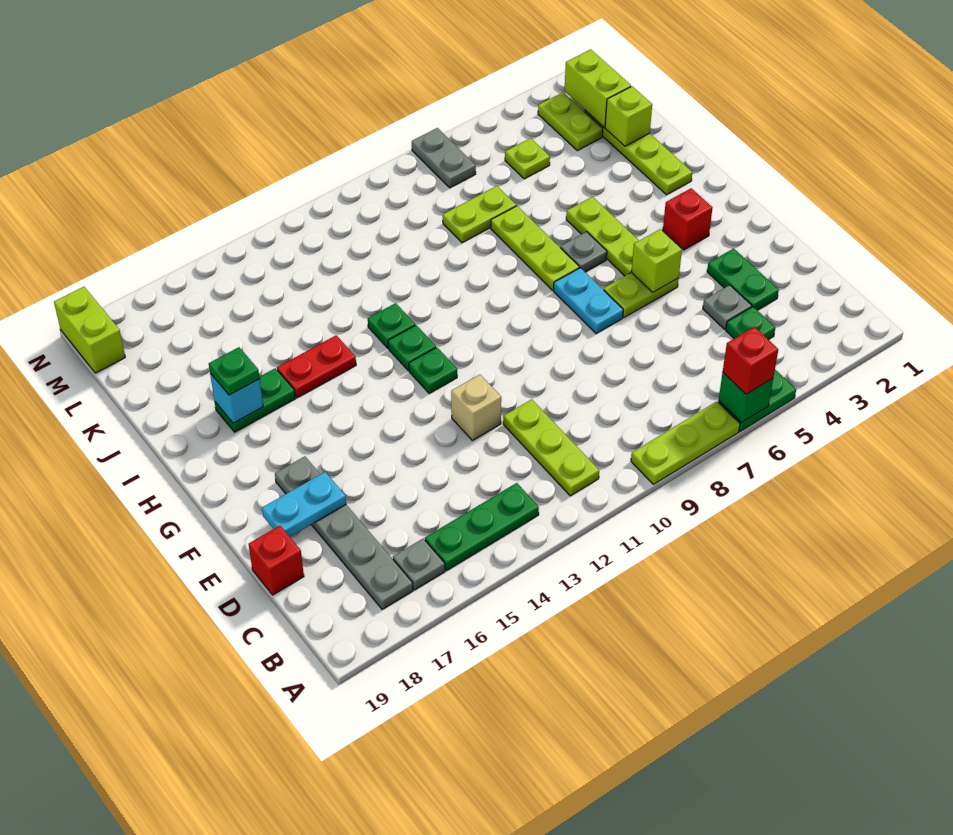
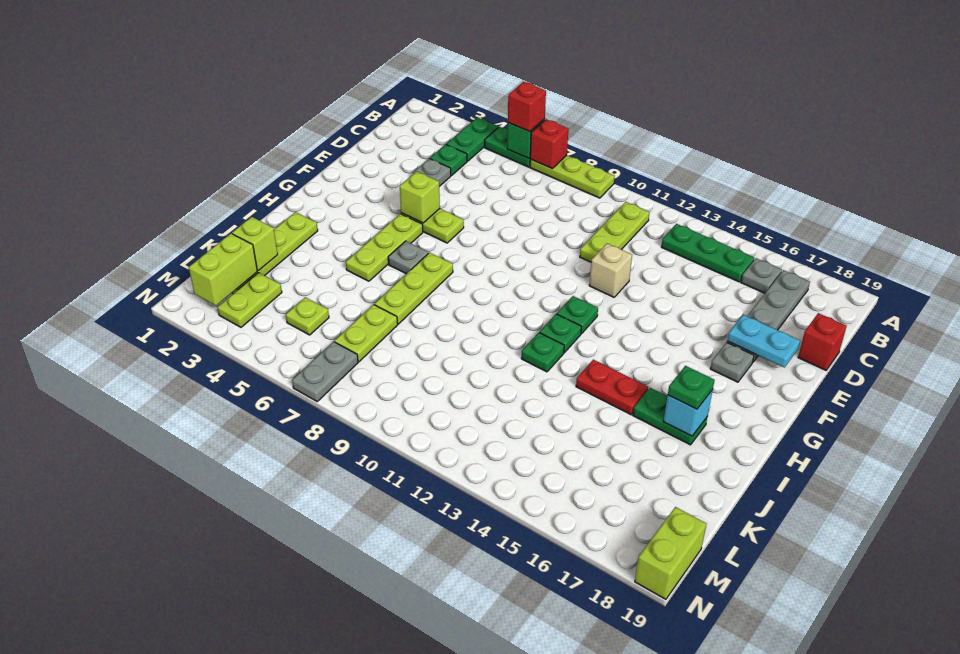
green 1x2 plate [707,248,779,310] -> green 1x2 plate moved to [446,117,498,161]
cyan 1x2 plate [553,268,623,334] -> none
red 1x1 brick [663,188,712,250] -> red 1x1 brick moved to [530,119,568,169]
lime 1x2 plate [443,186,516,243] -> lime 1x2 plate turned to [334,305,398,362]

